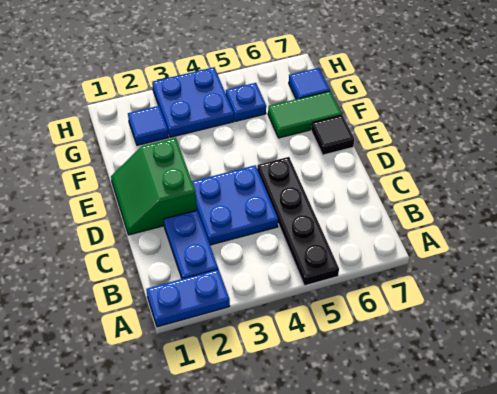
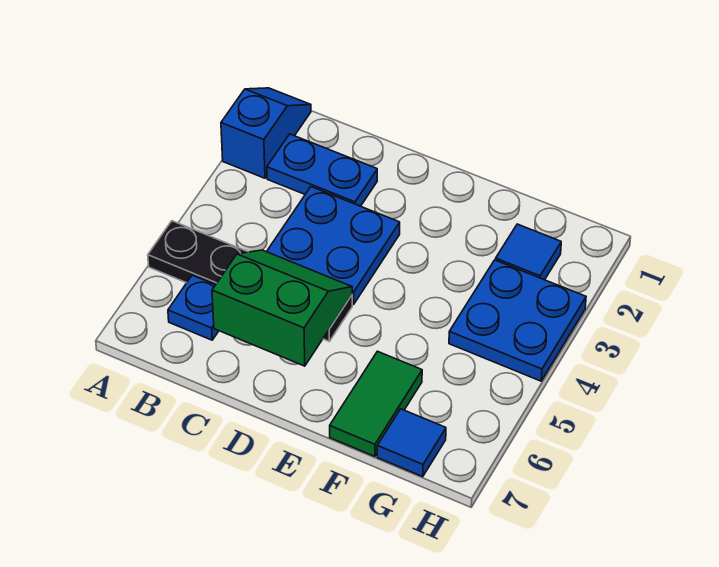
blue 1x2 plate [146,269,230,327] -> blue 1x2 slope [221,88,311,178]
green 2x2 slope [111,138,197,235] -> green 2x2 slope moved to [212,250,352,366]
black 1x1 tile [311,115,354,155] -> none
blue 1x1 plate [226,83,266,121] -> blue 1x1 plate moved to [168,275,218,340]

